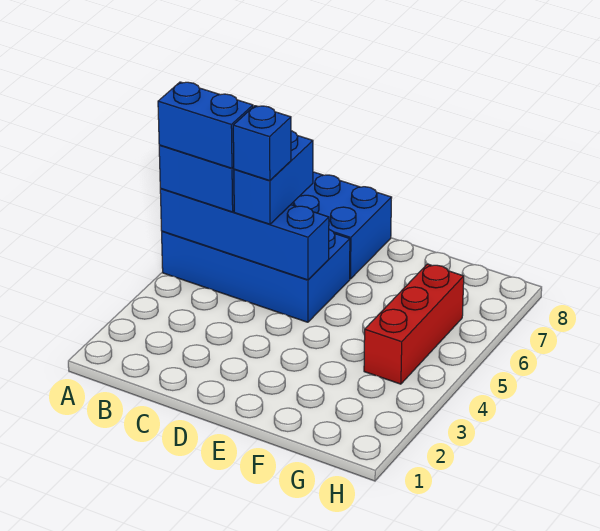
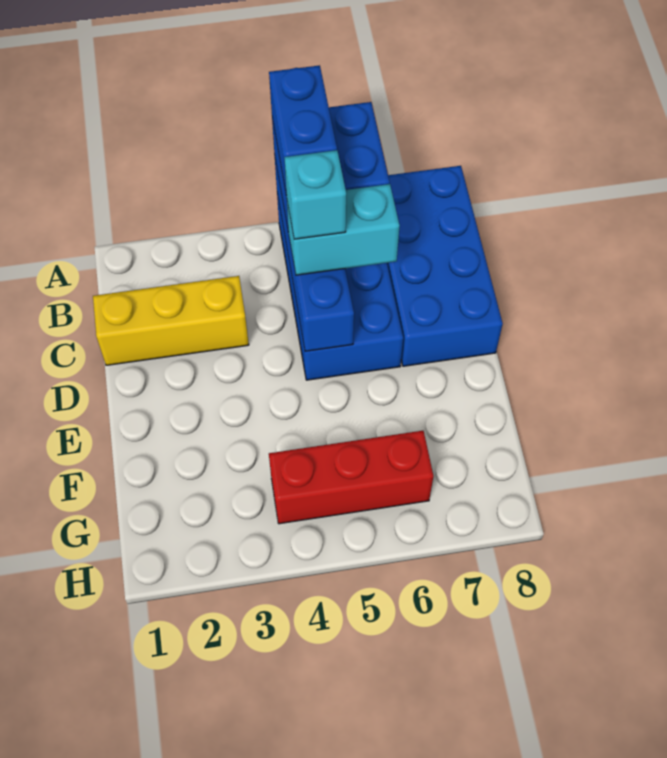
none -> yellow 1x3 brick [93,276,249,365]
blue 1x2 brick [234,131,313,224] -> cyan 1x2 brick [287,184,400,275]
blue 1x1 brick [233,106,291,181] -> cyan 1x1 brick [284,150,346,239]

